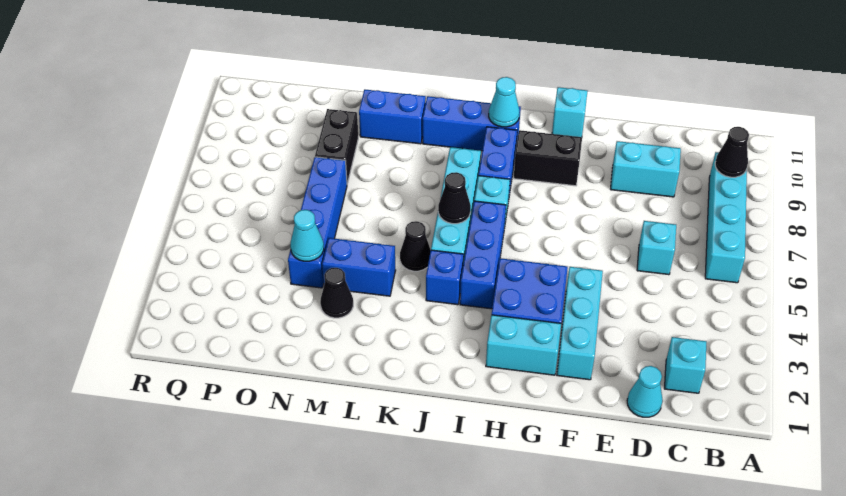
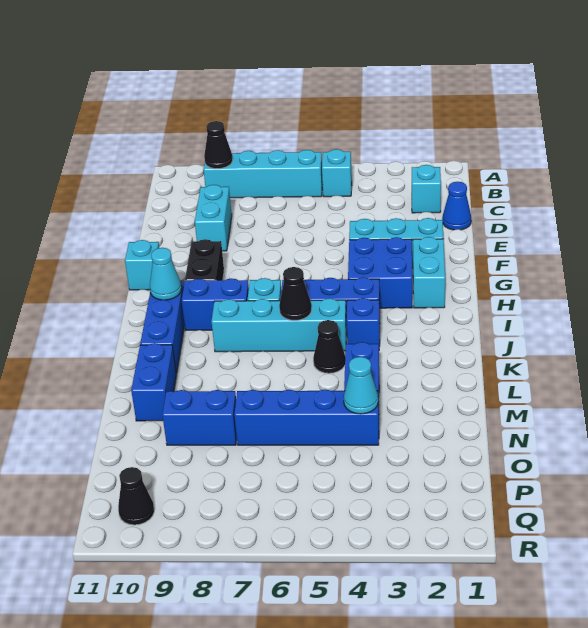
cyan 1x1 cone [627,366,663,417] -> blue 1x1 cone [442,182,471,230]
cyan 1x1 brick [637,221,676,275] -> cyan 1x1 brick moved to [322,149,352,197]
black 1x1 cone [320,268,353,318] -> black 1x1 cone moved to [118,467,154,525]
black 1x2 brick [315,109,358,184] -> blue 1x2 brick [162,390,237,445]

